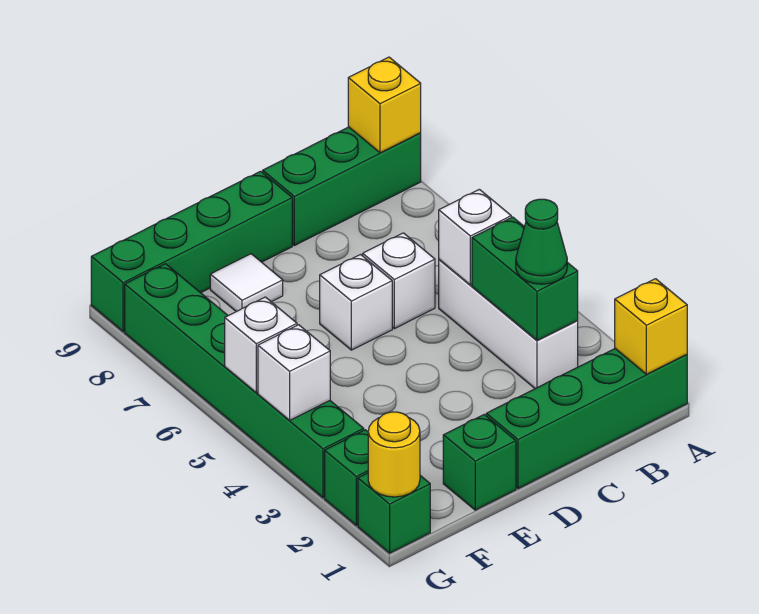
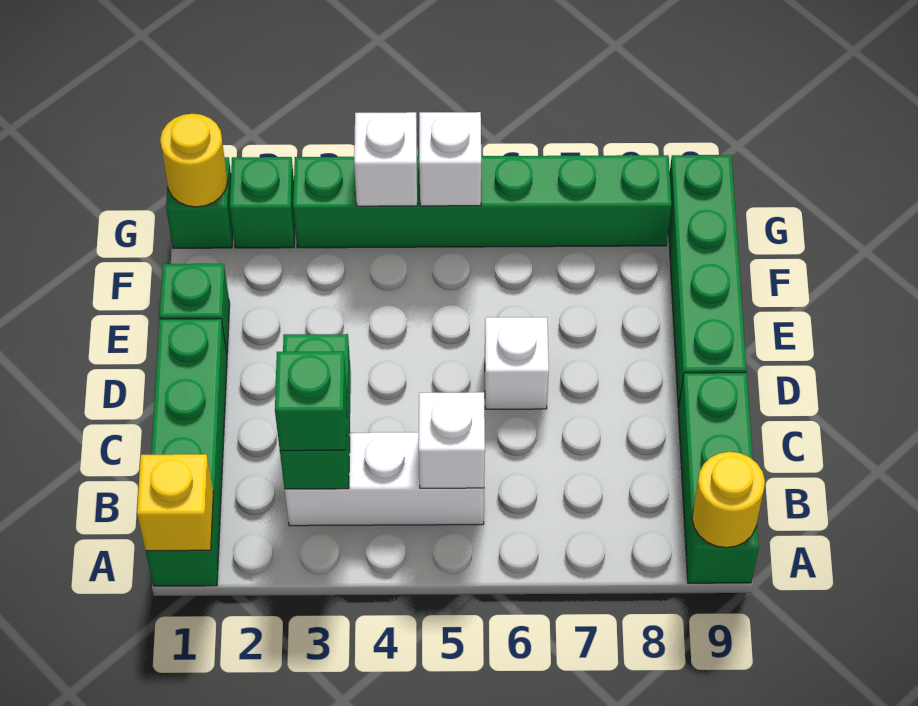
yellow 1x1 brick [348,57,421,153] -> yellow 1x1 round brick [692,452,765,548]
green 1x2 brick [472,217,578,340] -> green 1x2 brick turned to [280,334,351,489]
green 1x1 cone [516,199,567,284] -> green 1x1 brick [275,351,347,451]
white 1x1 brick [363,233,435,329] -> none
white 1x1 tile [210,254,283,312] -> none

